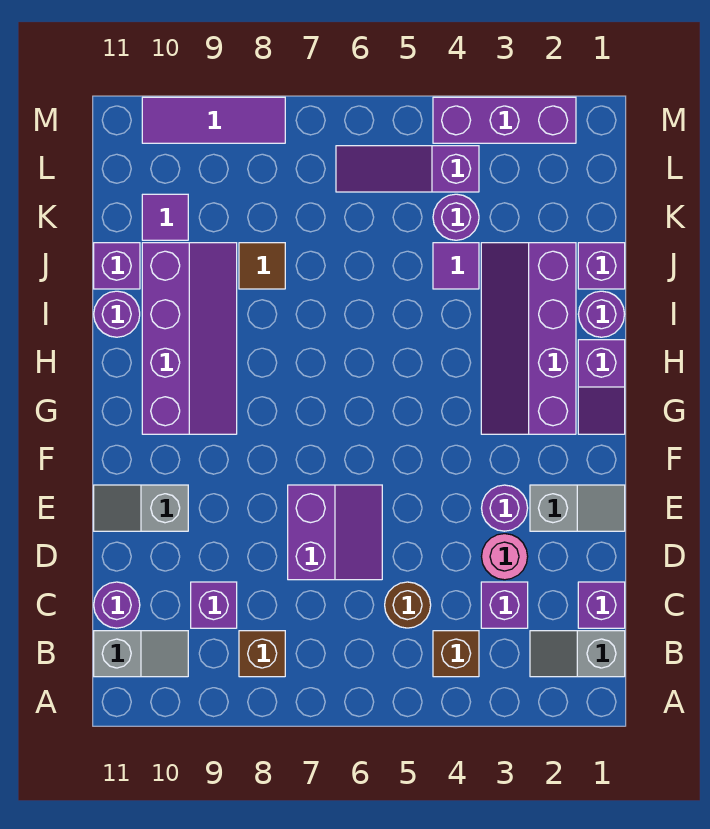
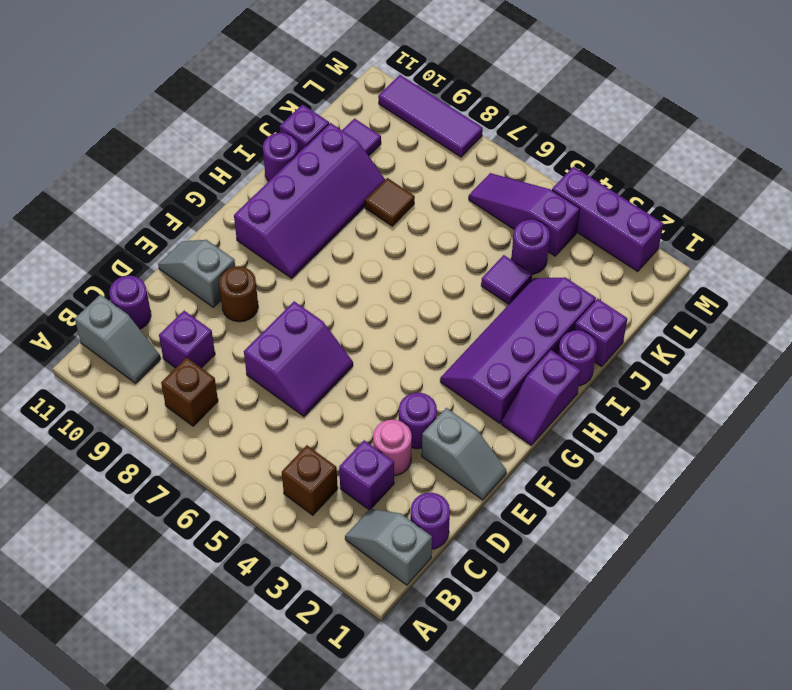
purple 1x1 brick [578,582,625,628] -> purple 1x1 round brick [410,493,450,549]
brown 1x1 round brick [385,582,431,628] -> brown 1x1 round brick moved to [219,267,258,322]

